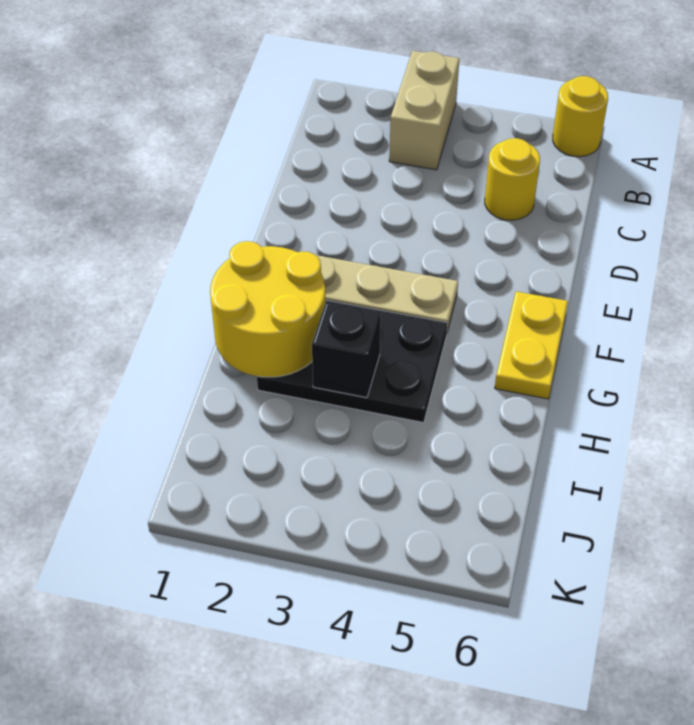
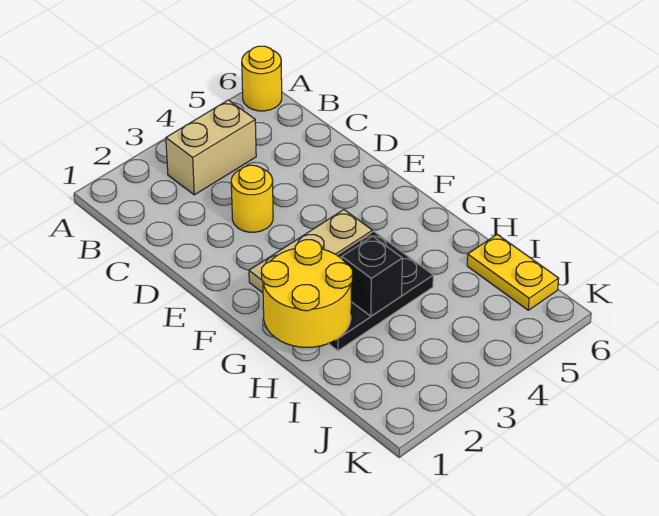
tan 1x2 brick [389,51,460,170] -> tan 1x2 brick turned to [166,100,256,195]
yellow 1x1 round brick [485,138,540,220] -> yellow 1x1 round brick moved to [231,165,273,232]
yellow 1x2 plate [495,291,568,399] -> yellow 1x2 plate moved to [467,235,559,310]

